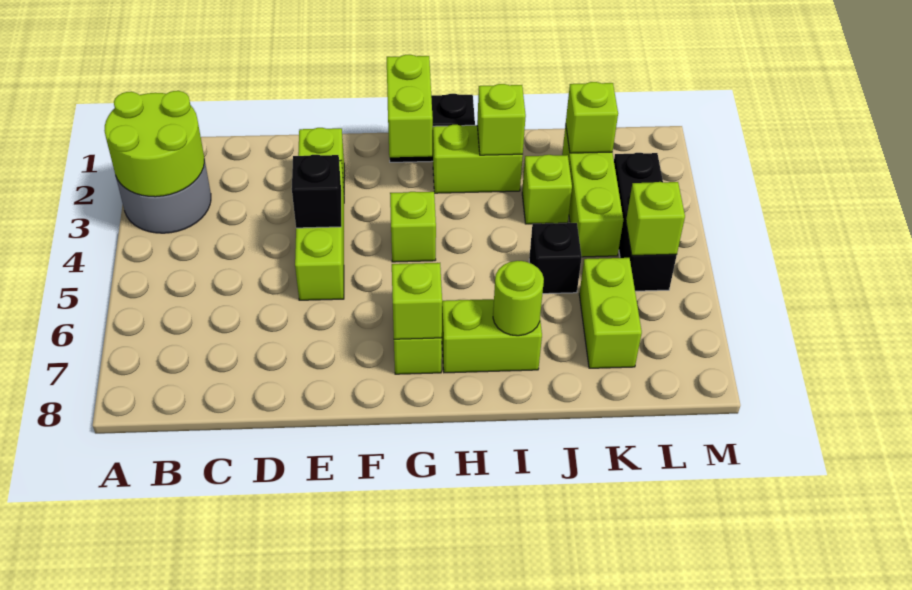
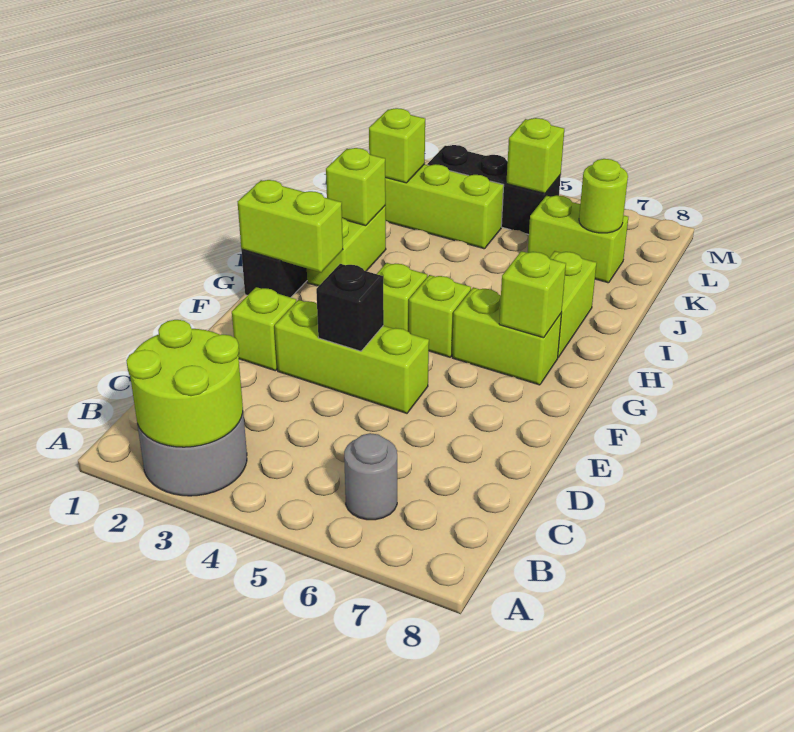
none -> grey 1x1 round brick [344,433,397,520]
lime 1x1 round brick [493,261,544,336] -> lime 1x1 round brick moved to [579,159,628,233]
lime 1x1 brick [522,155,572,224] -> lime 1x1 brick moved to [409,275,471,357]
black 1x1 brick [529,223,582,294] -> none

